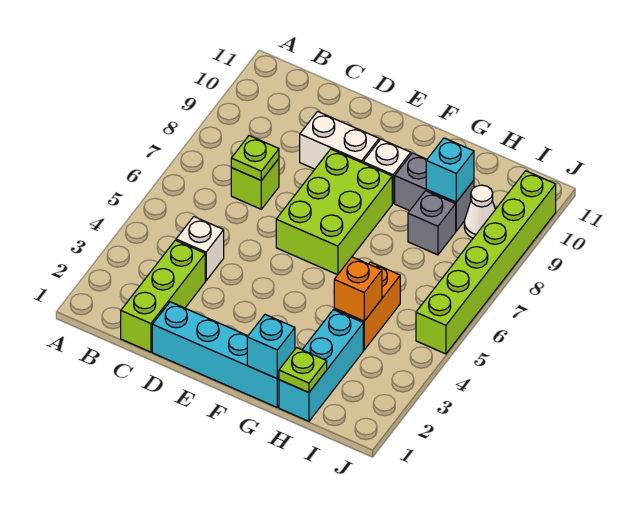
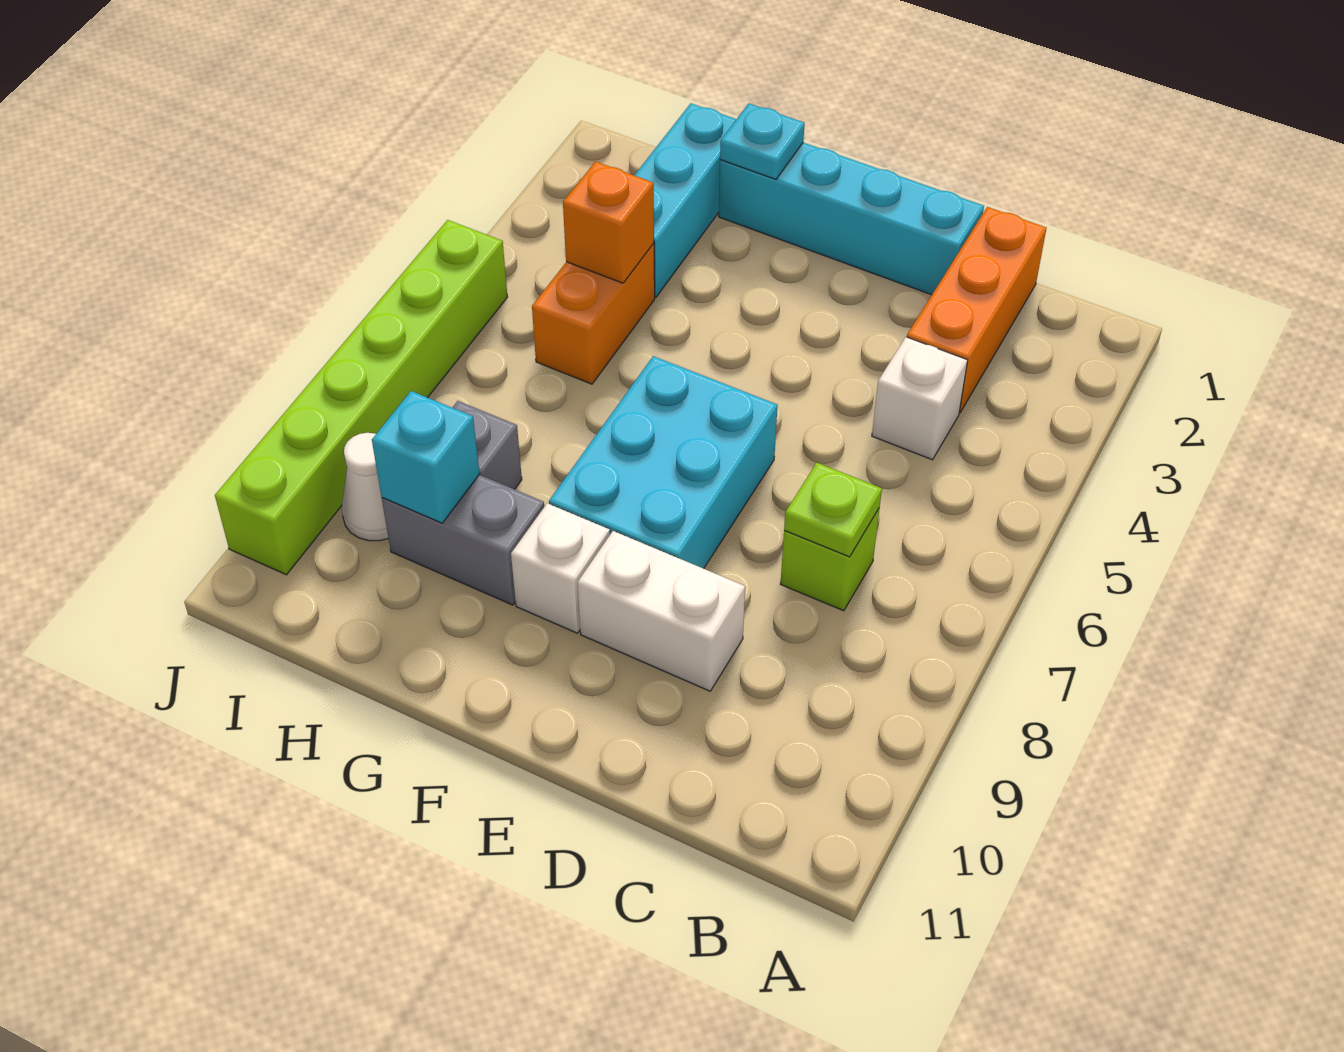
lime 1x3 brick [121,240,205,352] -> orange 1x3 brick [907,207,1046,413]
lime 2x3 brick [276,149,392,275] -> cyan 2x3 brick [549,356,778,569]
cyan 1x1 brick [247,315,295,379] -> cyan 1x1 plate [720,104,805,179]
lime 1x1 plate [279,348,327,393] -> none

